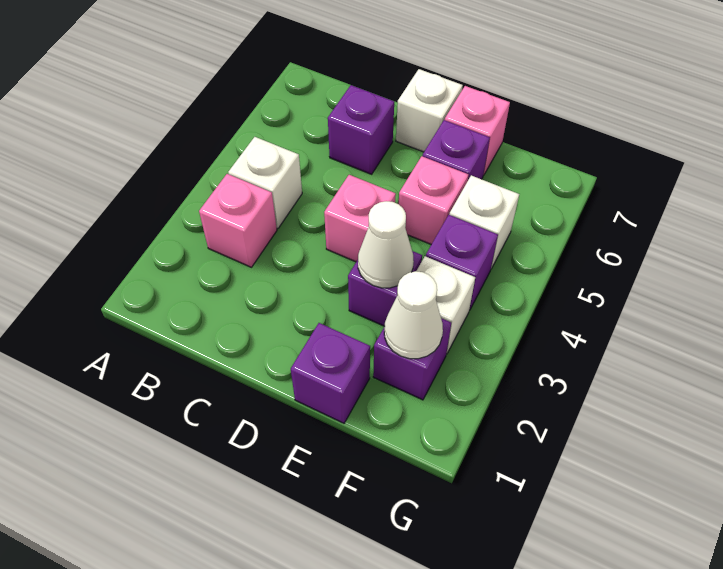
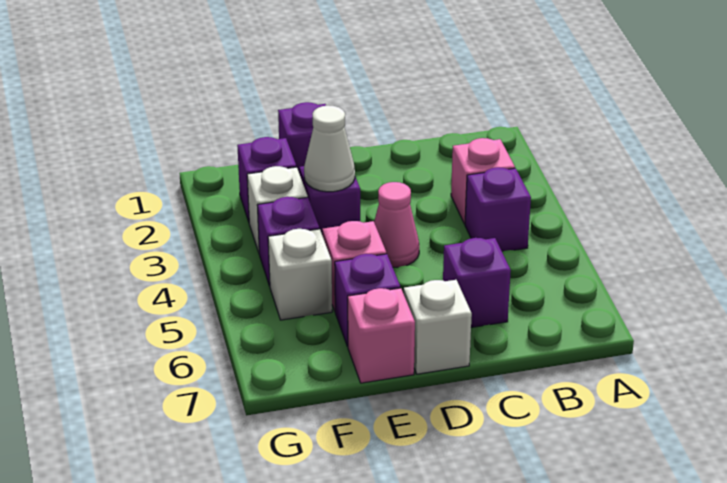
white 1x1 brick [228,137,302,228] -> purple 1x1 brick [465,167,531,252]
pink 1x1 brick [324,175,396,262] -> pink 1x1 cone [374,182,419,267]
white 1x1 cone [384,271,443,359] -> none

